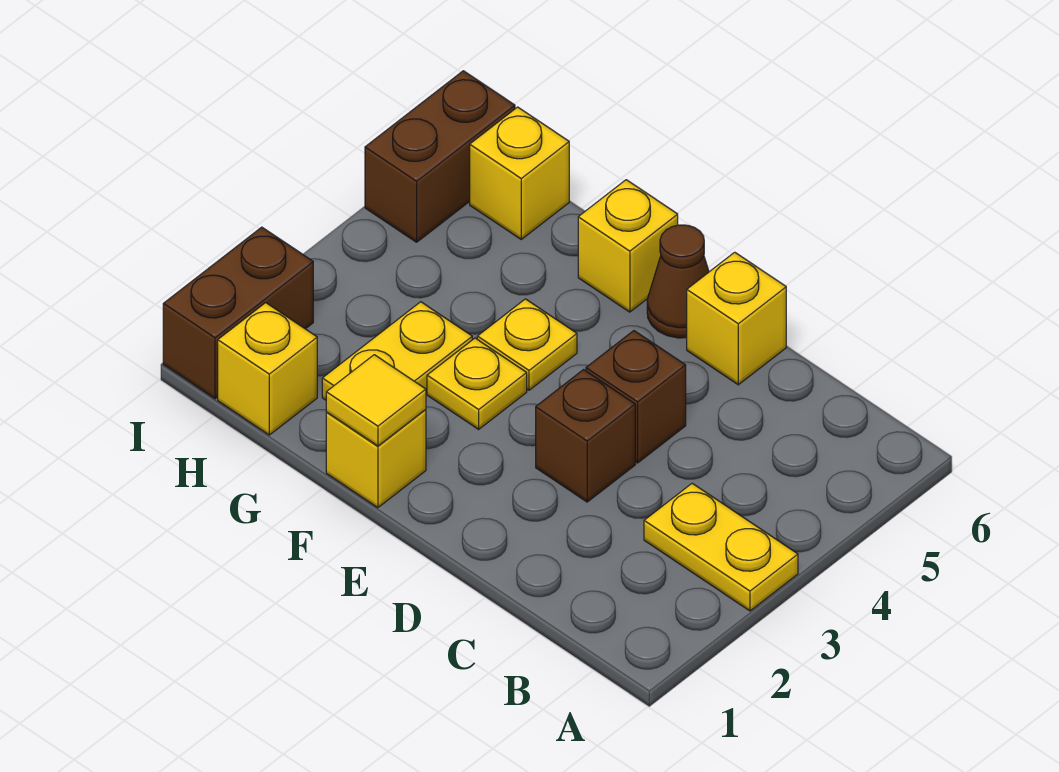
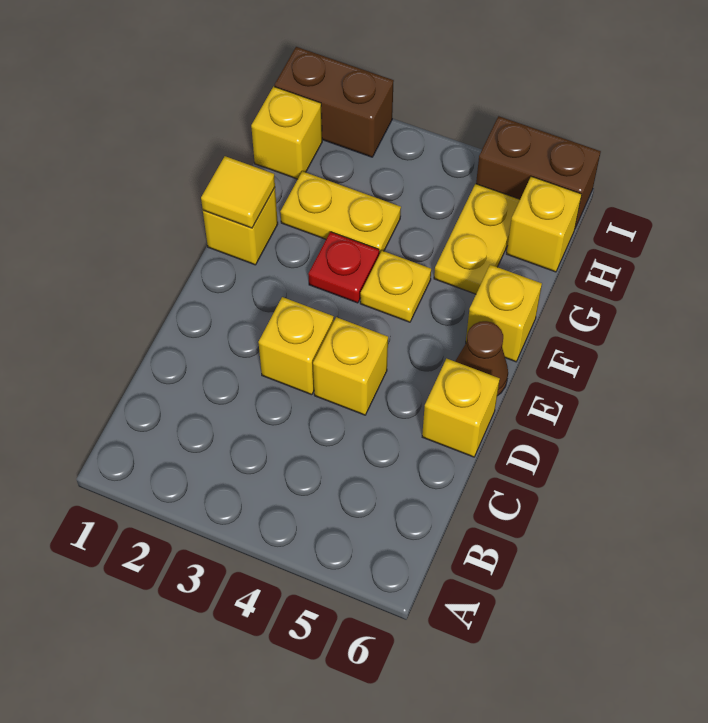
yellow 1x2 plate [644,483,798,611] -> yellow 1x2 plate moved to [434,184,520,294]
brown 1x1 brick [536,370,635,502] -> yellow 1x1 brick [258,297,334,395]
brown 1x1 brick [586,331,686,463] -> yellow 1x1 brick [313,317,388,415]
yellow 1x1 plate [427,338,527,429] -> red 1x1 plate [308,232,379,303]

